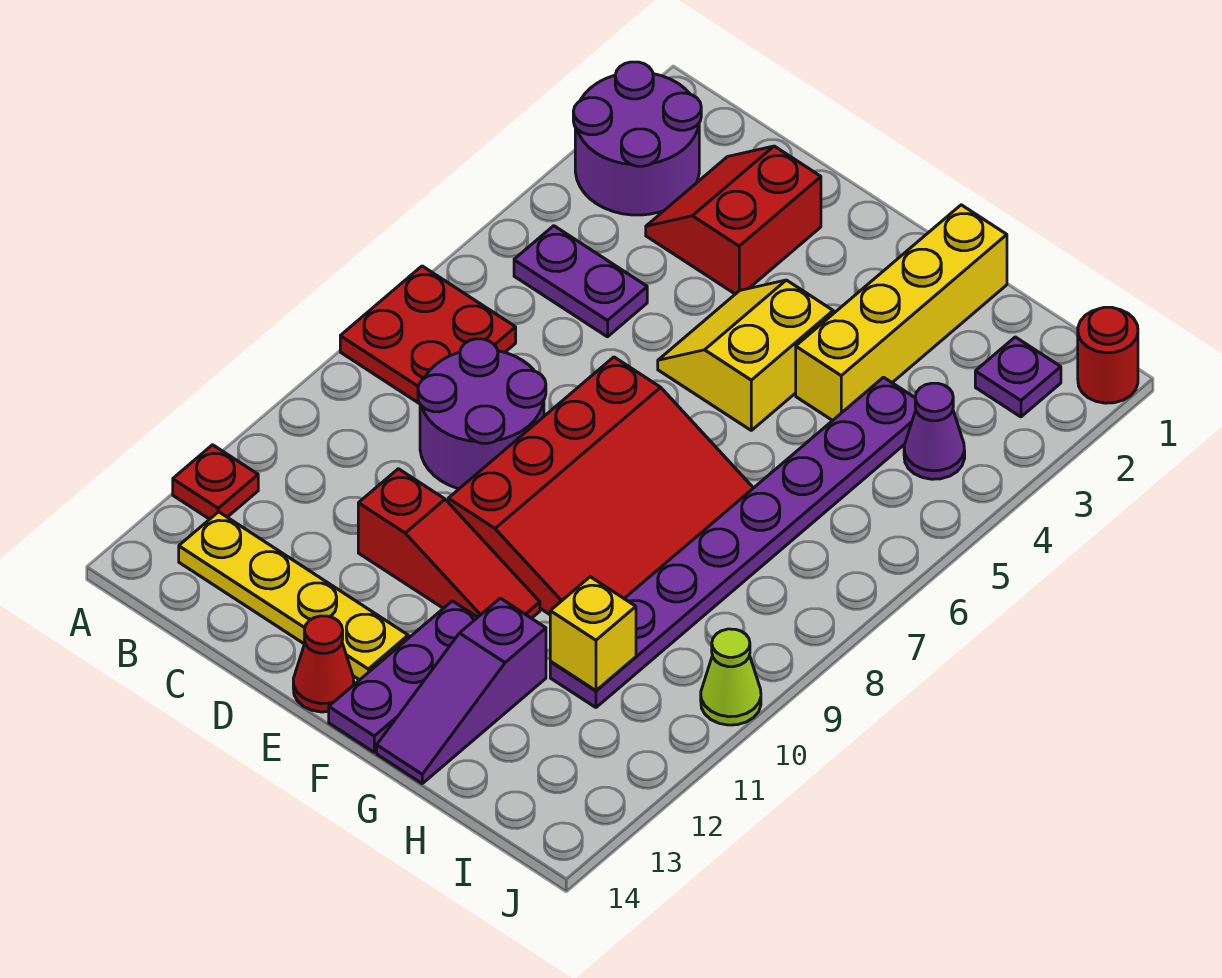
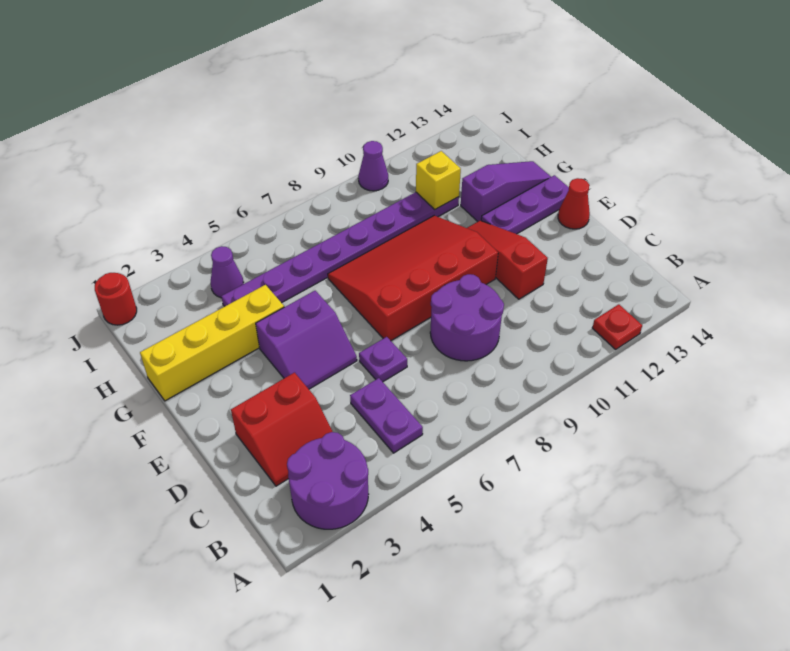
red 2x2 plate [340,266,516,403] -> none
yellow 1x4 plate [179,512,408,680] -> none
yellow 2x2 slope [658,280,833,430] -> purple 2x2 slope [256,291,357,389]
purple 1x1 plate [975,337,1061,417] -> purple 1x1 plate moved to [359,337,407,382]
lime 1x1 cone [701,629,761,725] -> purple 1x1 cone [358,141,388,191]

